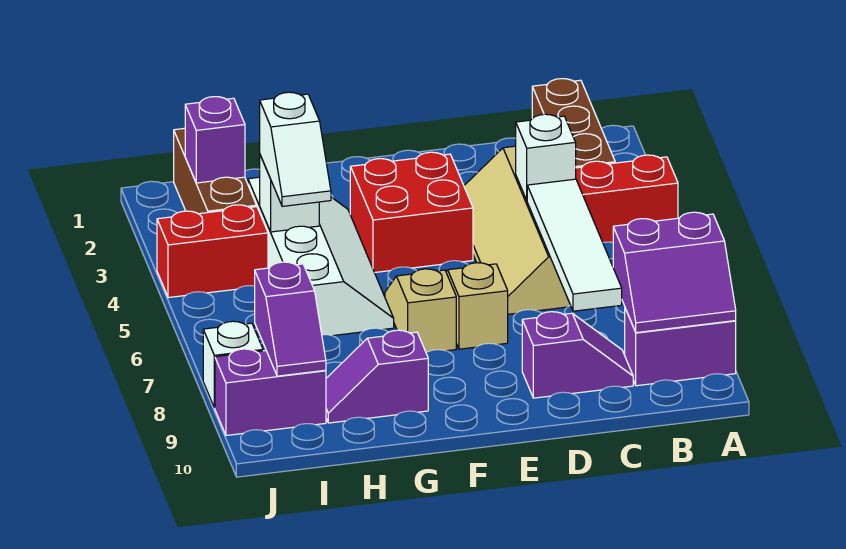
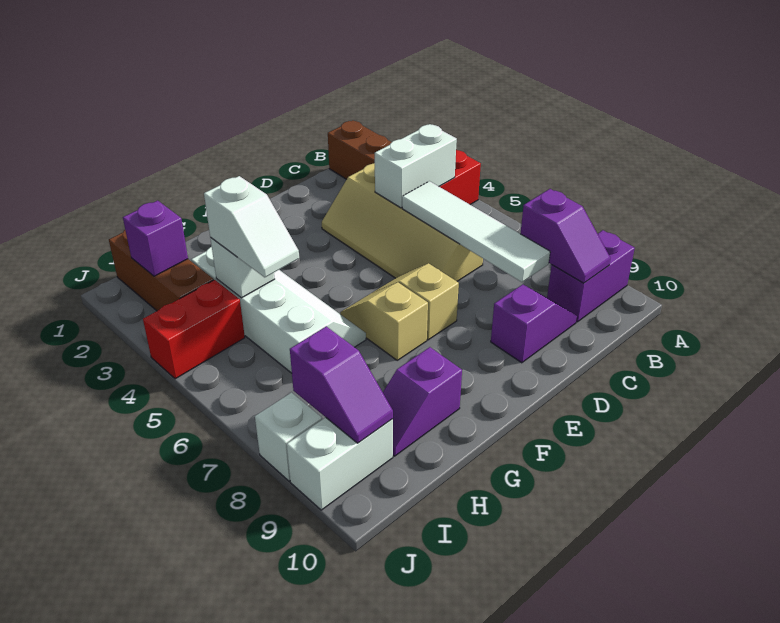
purple 2x2 slope [613,212,736,333] -> purple 1x2 slope [520,189,610,283]
white 1x1 brick [516,114,576,200] -> white 1x2 brick [375,124,457,208]
red 2x2 brick [350,152,473,273] -> none
purple 1x2 brick [215,349,326,435] -> white 1x2 brick [287,417,393,510]

